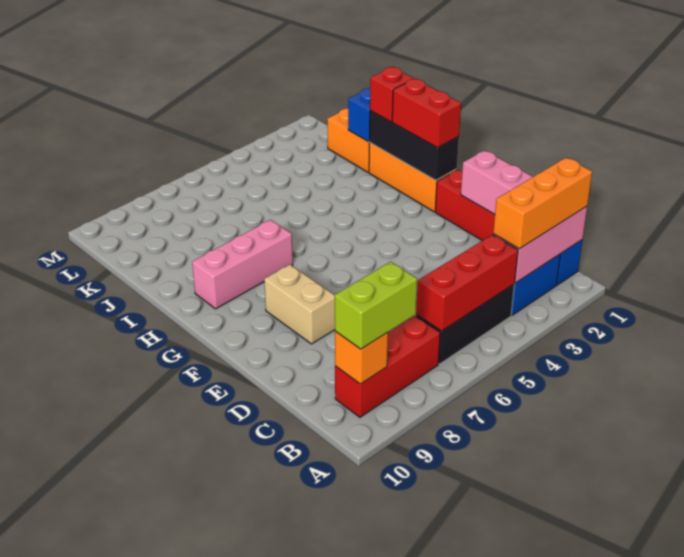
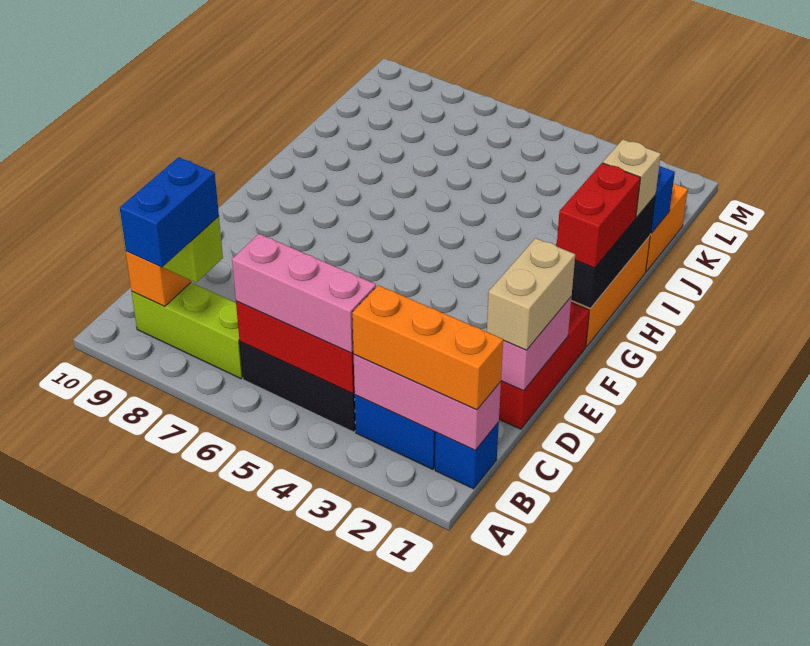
none -> blue 1x2 brick [120,157,219,267]
red 1x3 brick [335,316,440,417] -> lime 1x3 brick [132,283,243,379]
tan 1x2 brick [264,264,335,344] -> tan 1x2 brick moved to [487,238,575,350]
pink 1x3 brick [192,220,293,309] -> pink 1x3 brick moved to [232,234,376,353]
red 1x1 brick [370,67,414,122] -> tan 1x1 brick [603,140,661,217]

